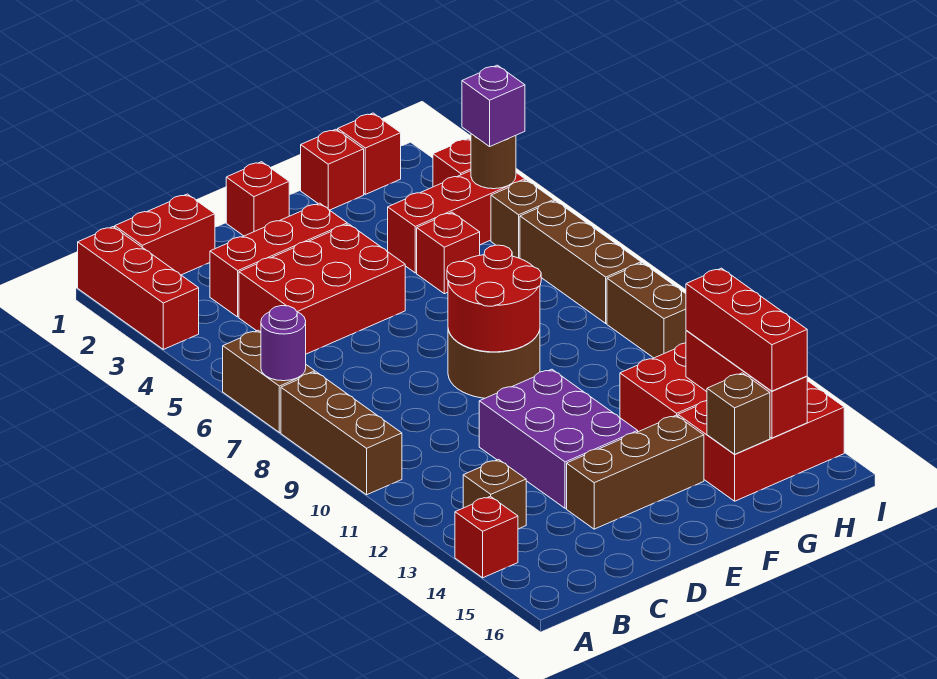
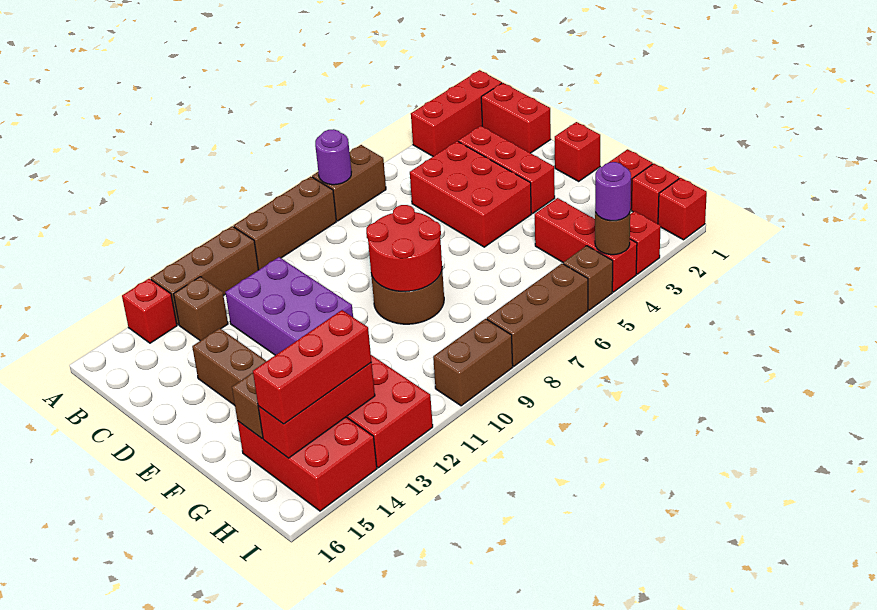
none -> brown 1x3 brick [151,226,258,325]
purple 2x3 brick [479,369,638,508] -> purple 2x3 brick turned to [225,257,353,355]
red 1x1 brick [417,212,480,294] -> red 1x1 brick moved to [658,178,707,240]
purple 1x1 brick [462,65,525,146] -> purple 1x1 round brick [595,162,631,221]

